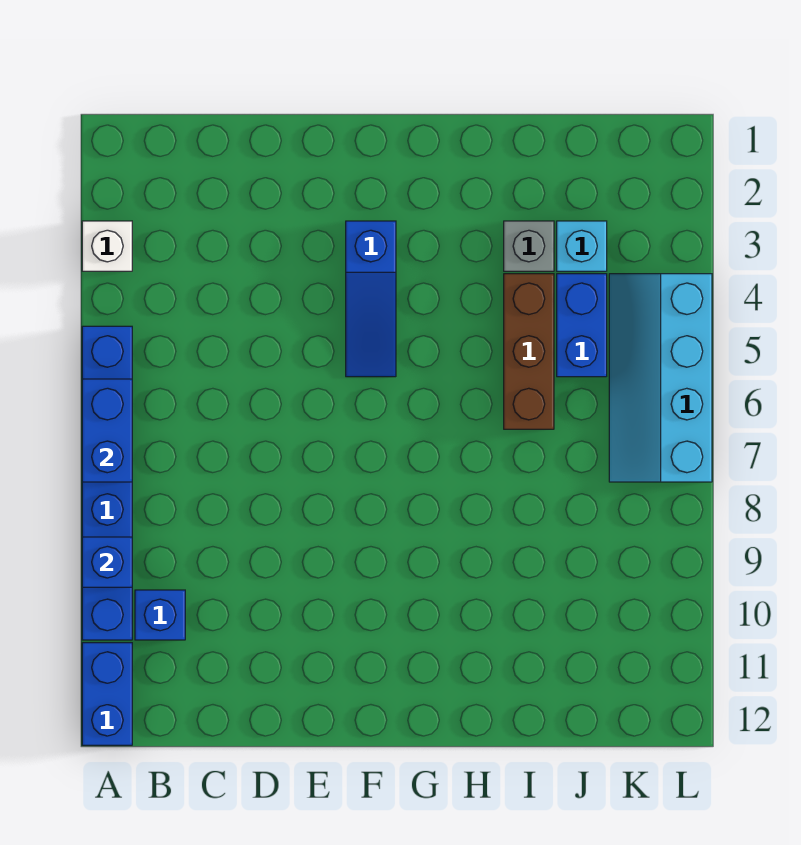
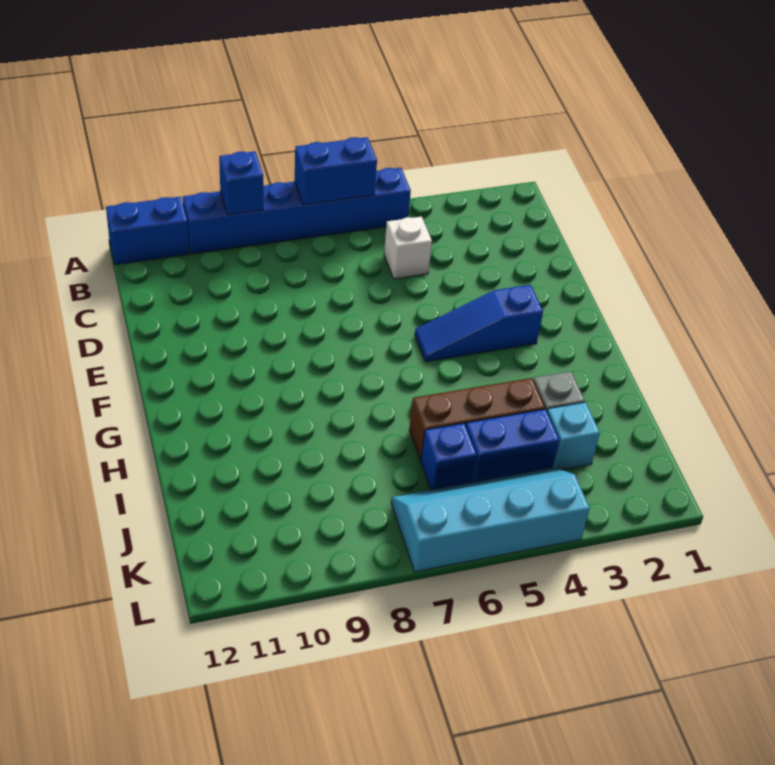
white 1x1 brick [82,221,132,271] -> white 1x1 brick moved to [384,217,432,279]
blue 1x1 brick [135,590,185,640] -> blue 1x1 brick moved to [421,423,477,490]

